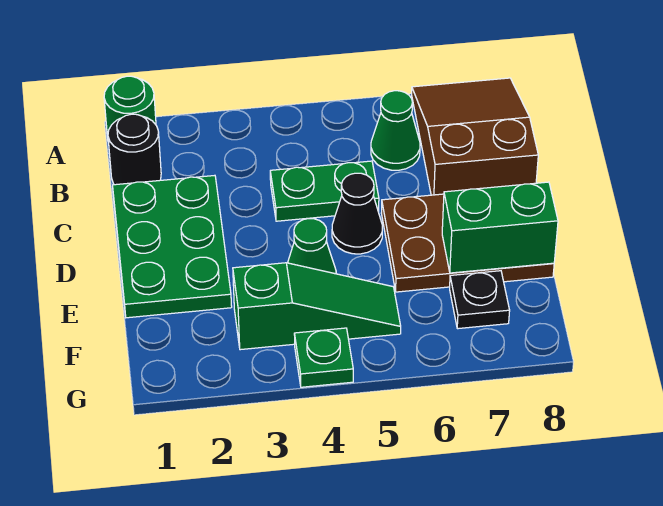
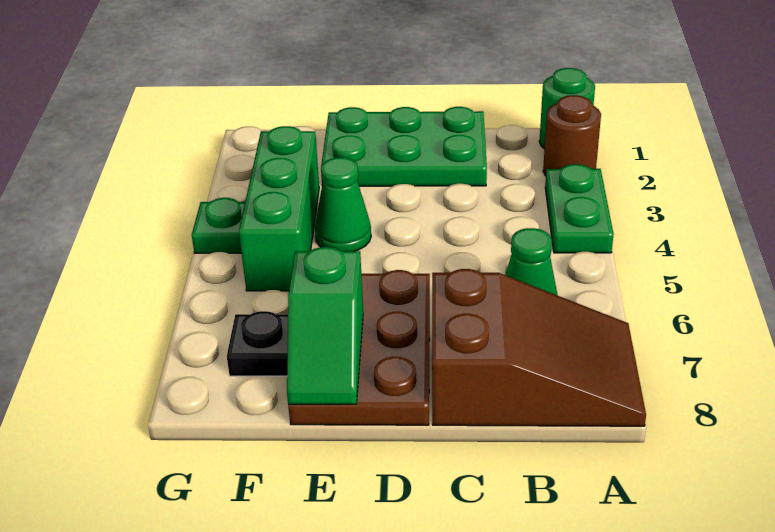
none -> brown 1x1 round brick [543,95,601,176]
black 1x1 round brick [108,114,161,185] -> none
green 1x2 plate [270,161,379,221] -> green 1x2 plate moved to [545,164,614,253]
black 1x1 cone [332,173,382,254] -> none
green 1x2 brick [442,182,558,273] -> green 1x2 slope [287,247,363,404]
green 1x3 slope [233,263,401,350] -> green 1x3 brick [239,126,319,291]

